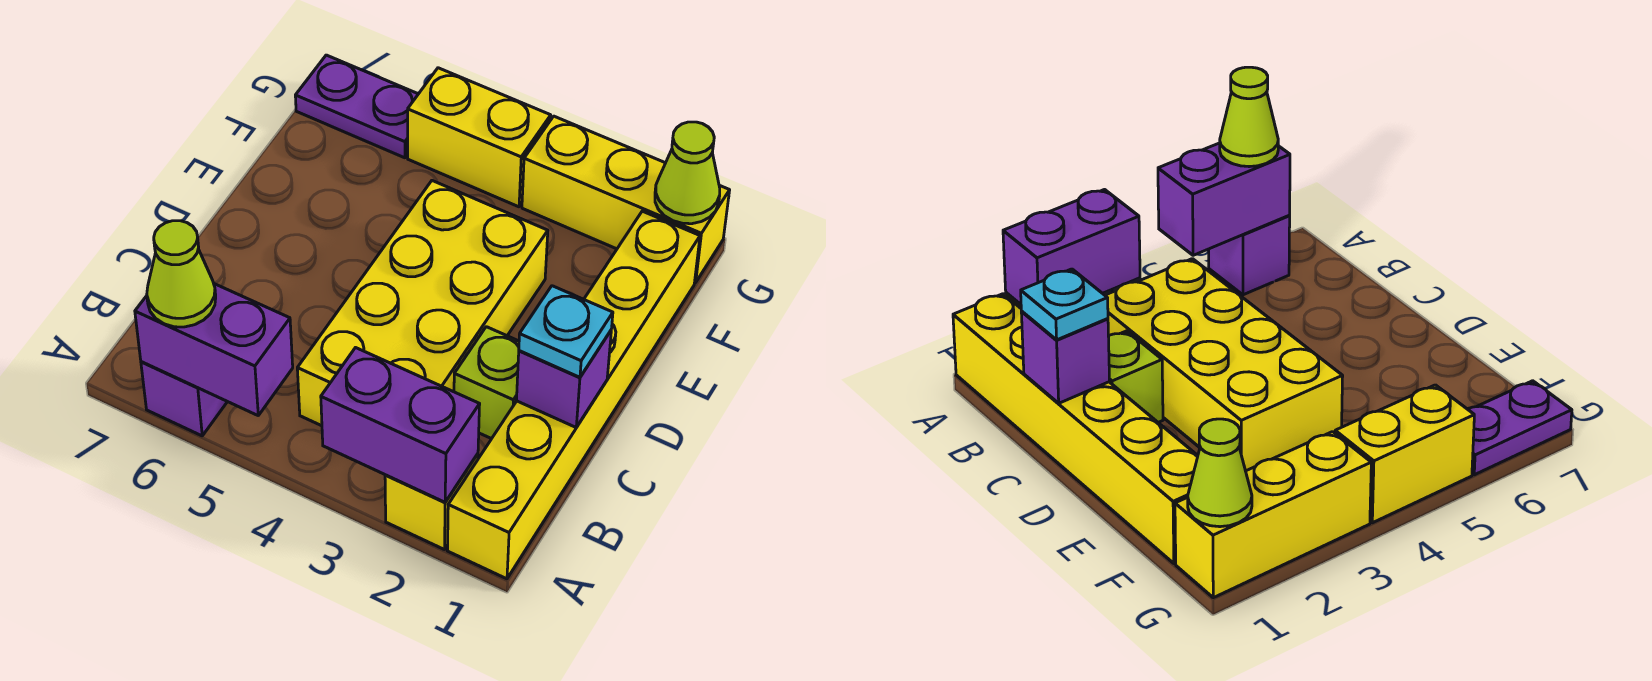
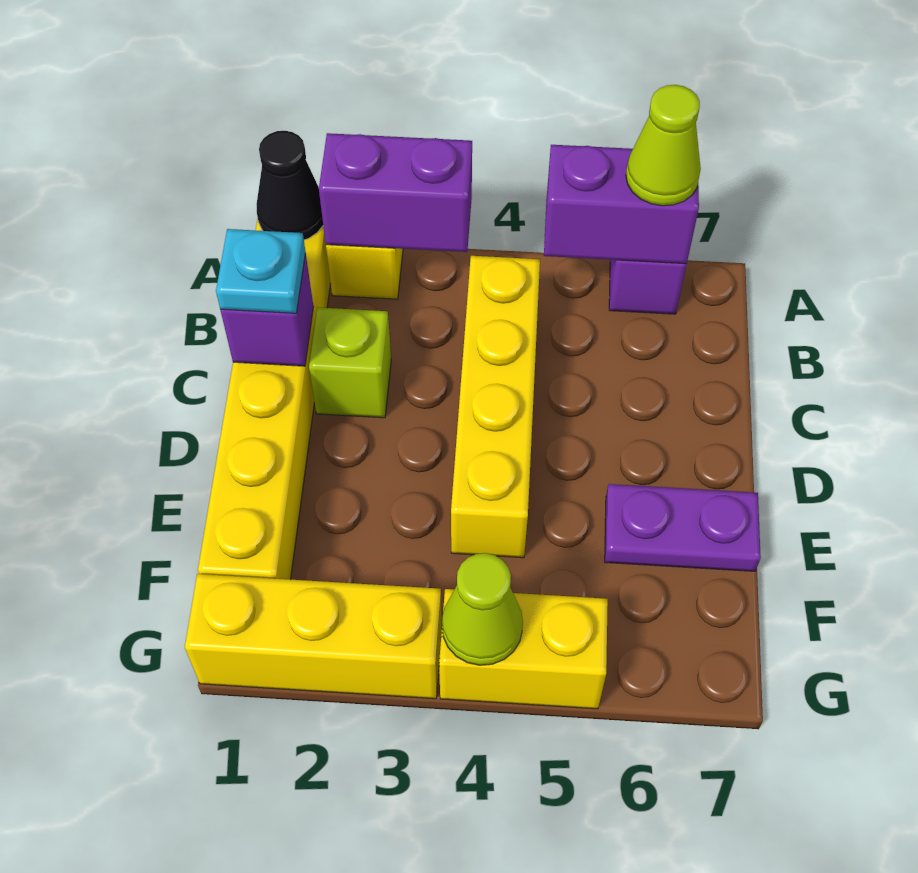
none -> black 1x1 cone [256,131,323,240]
yellow 2x4 brick [297,181,548,426] -> yellow 1x4 brick [451,256,540,558]
lime 1x1 cone [655,122,720,224] -> lime 1x1 cone moved to [442,553,523,665]
purple 1x2 plate [295,55,418,158] -> purple 1x2 plate moved to [605,484,761,571]

